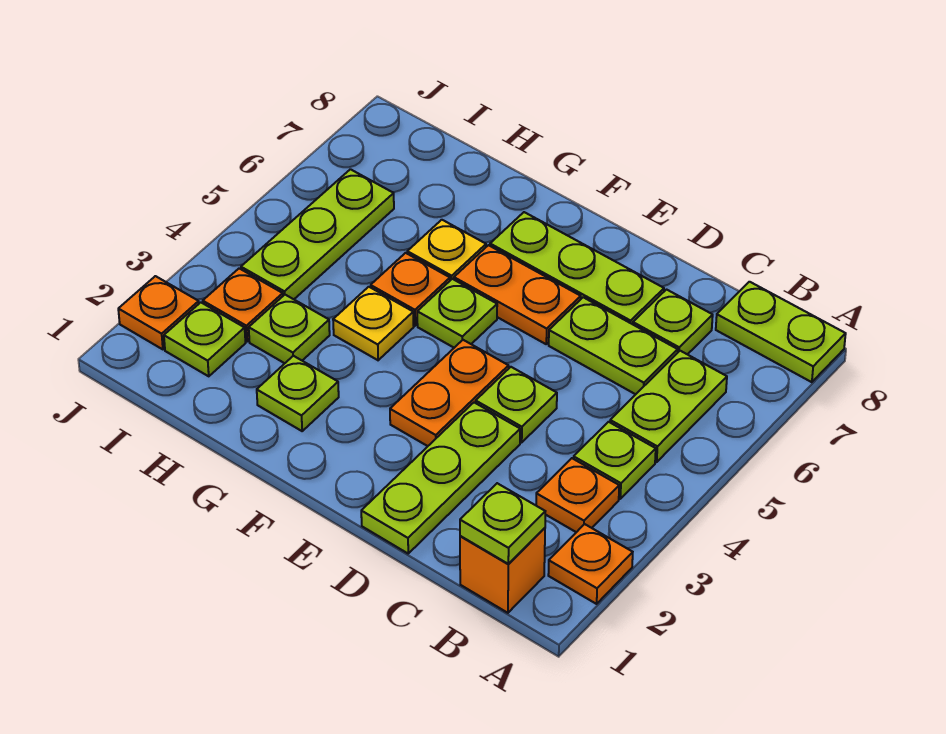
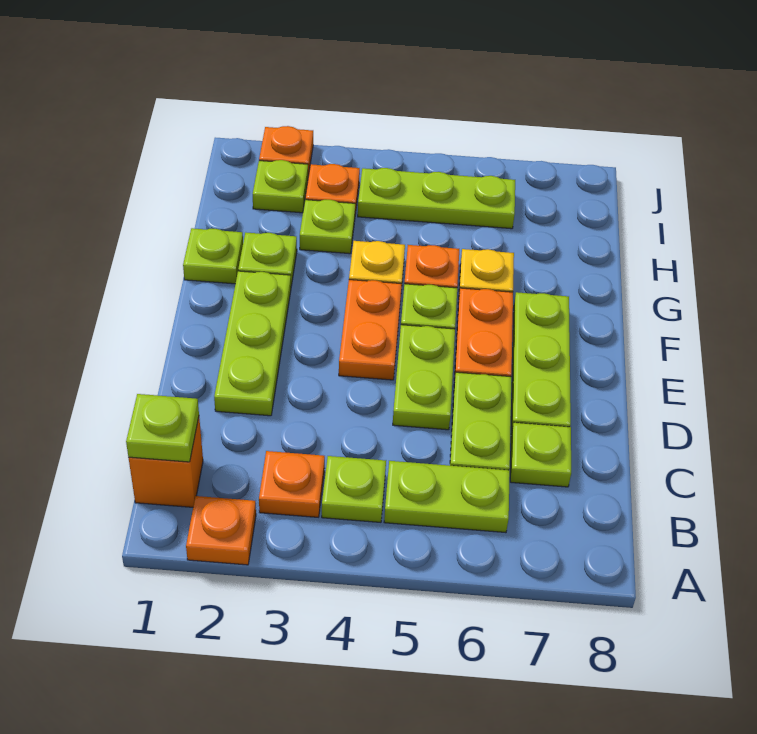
lime 1x2 plate [716,282,846,382] -> lime 1x2 plate moved to [393,325,455,430]
lime 1x3 plate [361,403,520,553] -> lime 1x3 plate turned to [214,271,291,416]
lime 1x1 plate [476,367,557,442] -> lime 1x1 plate moved to [183,228,243,284]
orange 1x2 plate [390,340,509,446] -> orange 1x2 plate turned to [339,280,402,380]

